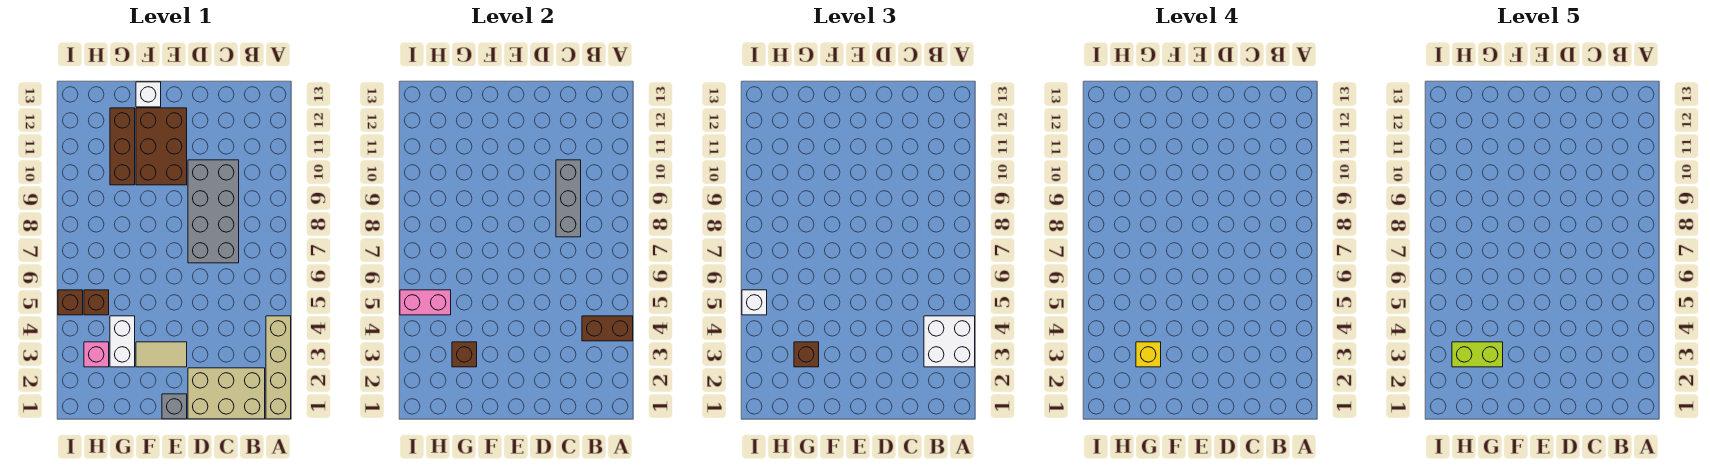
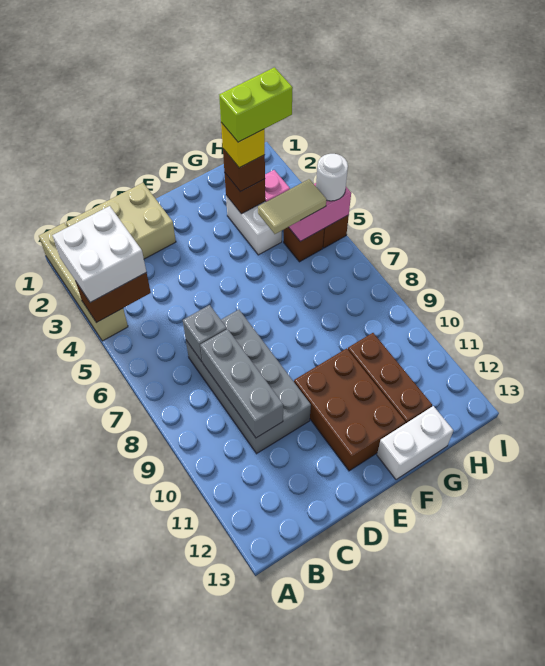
grey 1x1 brick [162,394,187,419] -> grey 1x1 brick moved to [183,305,227,362]
tan 1x2 tile [136,342,187,367] -> tan 1x2 tile moved to [258,179,326,234]
white 1x1 brick [136,82,161,107] -> white 1x2 brick [377,406,453,480]
white 1x1 brick [742,290,767,315] -> white 1x1 round brick [316,154,348,201]

